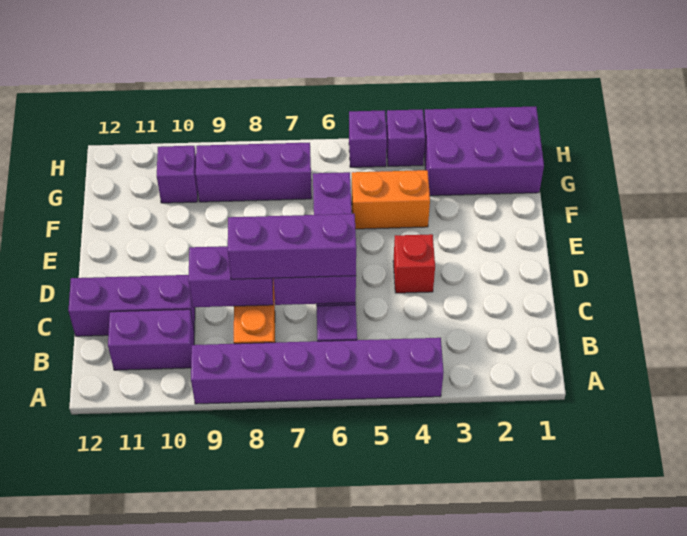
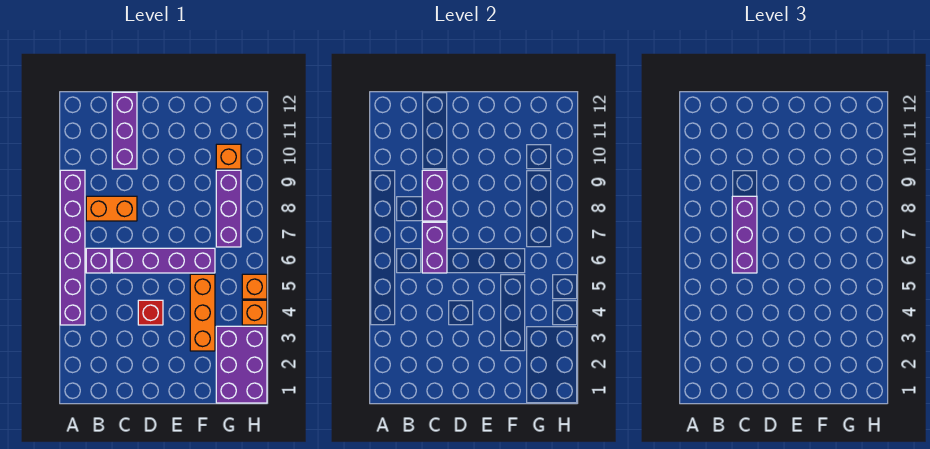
purple 1x2 brick [108,309,195,370] -> none
orange 1x2 brick [352,170,430,229] -> orange 1x3 brick [190,274,215,351]
purple 1x1 brick [157,146,198,203] -> orange 1x1 brick [216,144,241,169]
purple 1x1 brick [386,109,425,166] -> orange 1x1 brick [242,300,267,325]
purple 1x1 brick [349,110,387,167] -> orange 1x1 brick [242,274,267,299]

